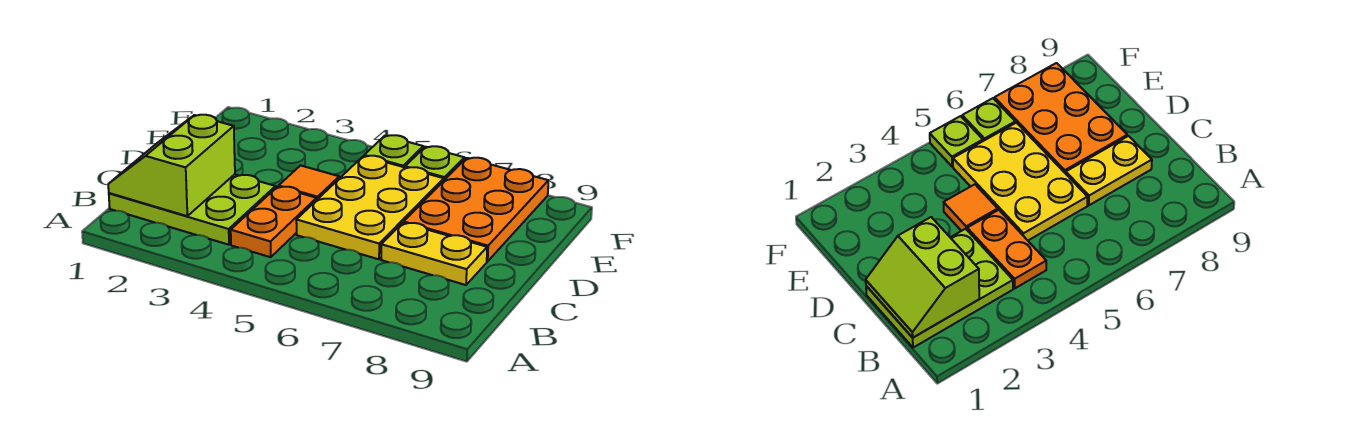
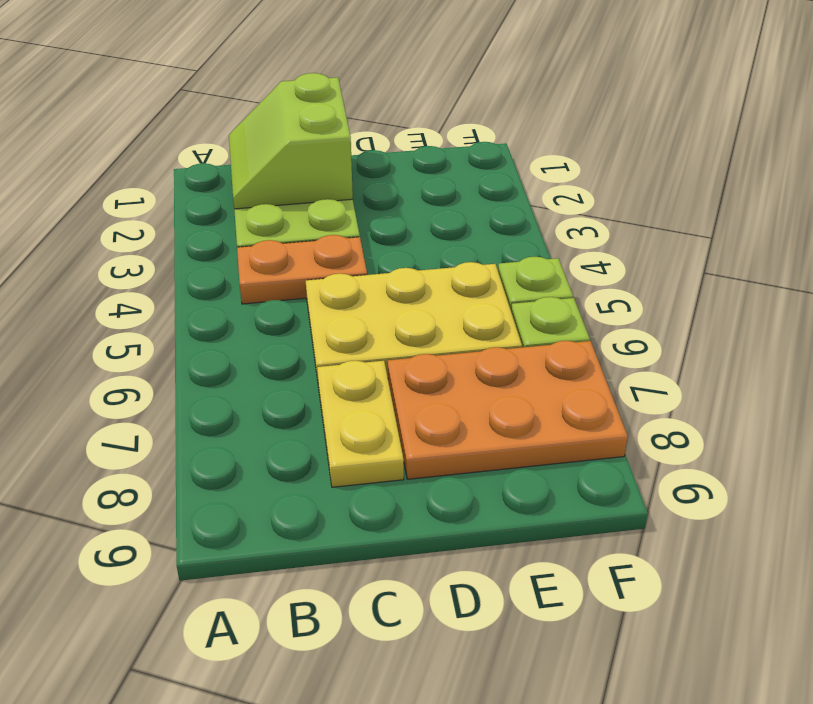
lime 2x2 slope [108,115,235,216] -> lime 2x2 slope turned to [229,73,353,209]
orange 1x1 tile [279,165,339,199] -> none

